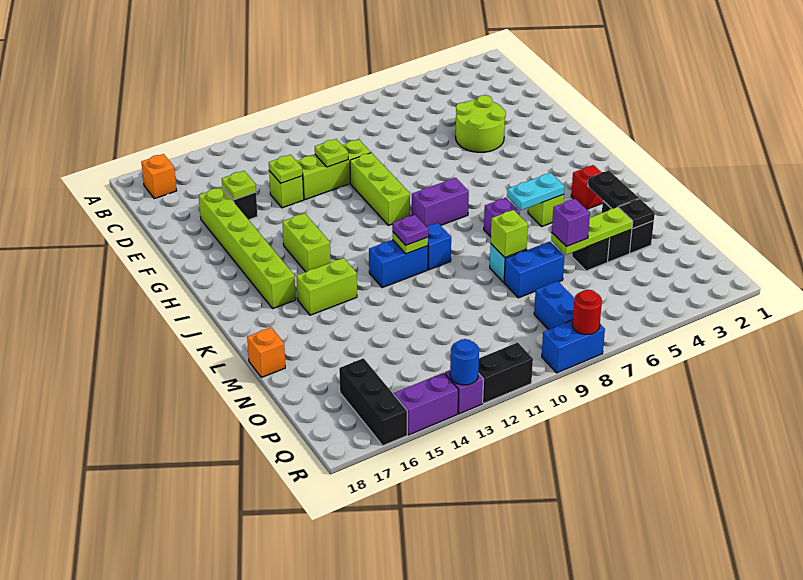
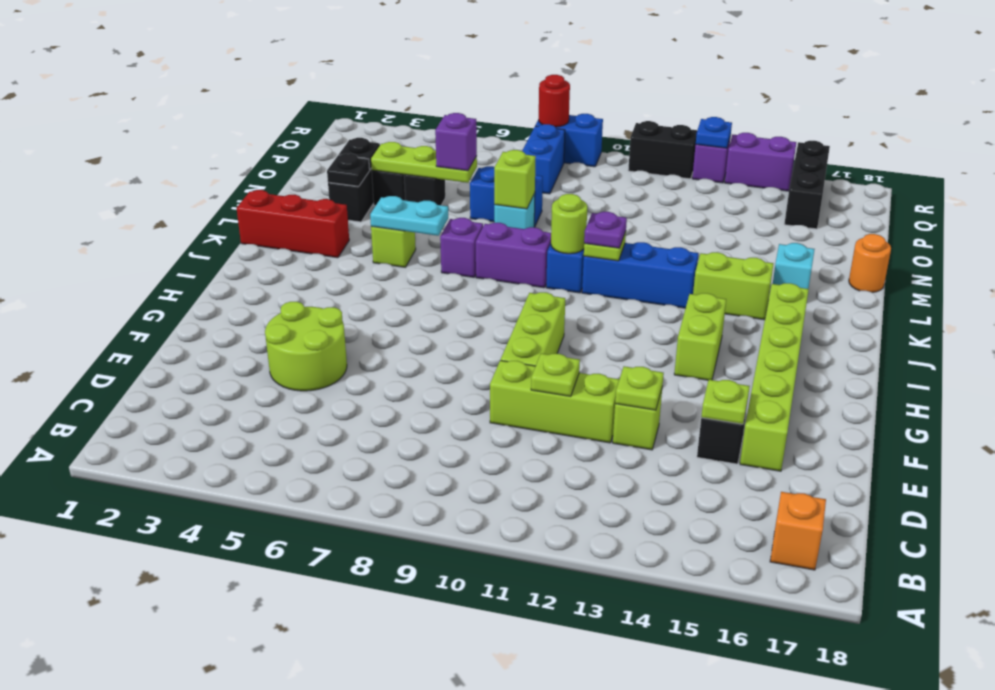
purple 1x2 brick [412,178,469,227] -> purple 1x2 brick moved to [476,223,551,288]
red 1x1 brick [571,165,603,209] -> red 1x3 brick [237,190,349,258]
none -> lime 1x1 round brick [551,194,587,254]
blue 1x2 brick [369,240,428,288] -> blue 1x3 brick [582,242,699,308]
black 1x2 plate [588,170,639,209] -> black 1x1 plate [327,153,370,186]
none -> cyan 1x1 brick [773,243,815,289]
orange 1x1 brick [247,327,285,377] -> orange 1x1 round brick [849,234,891,292]
blue 1x1 round brick [450,339,479,385] -> blue 1x1 plate [696,117,732,148]

